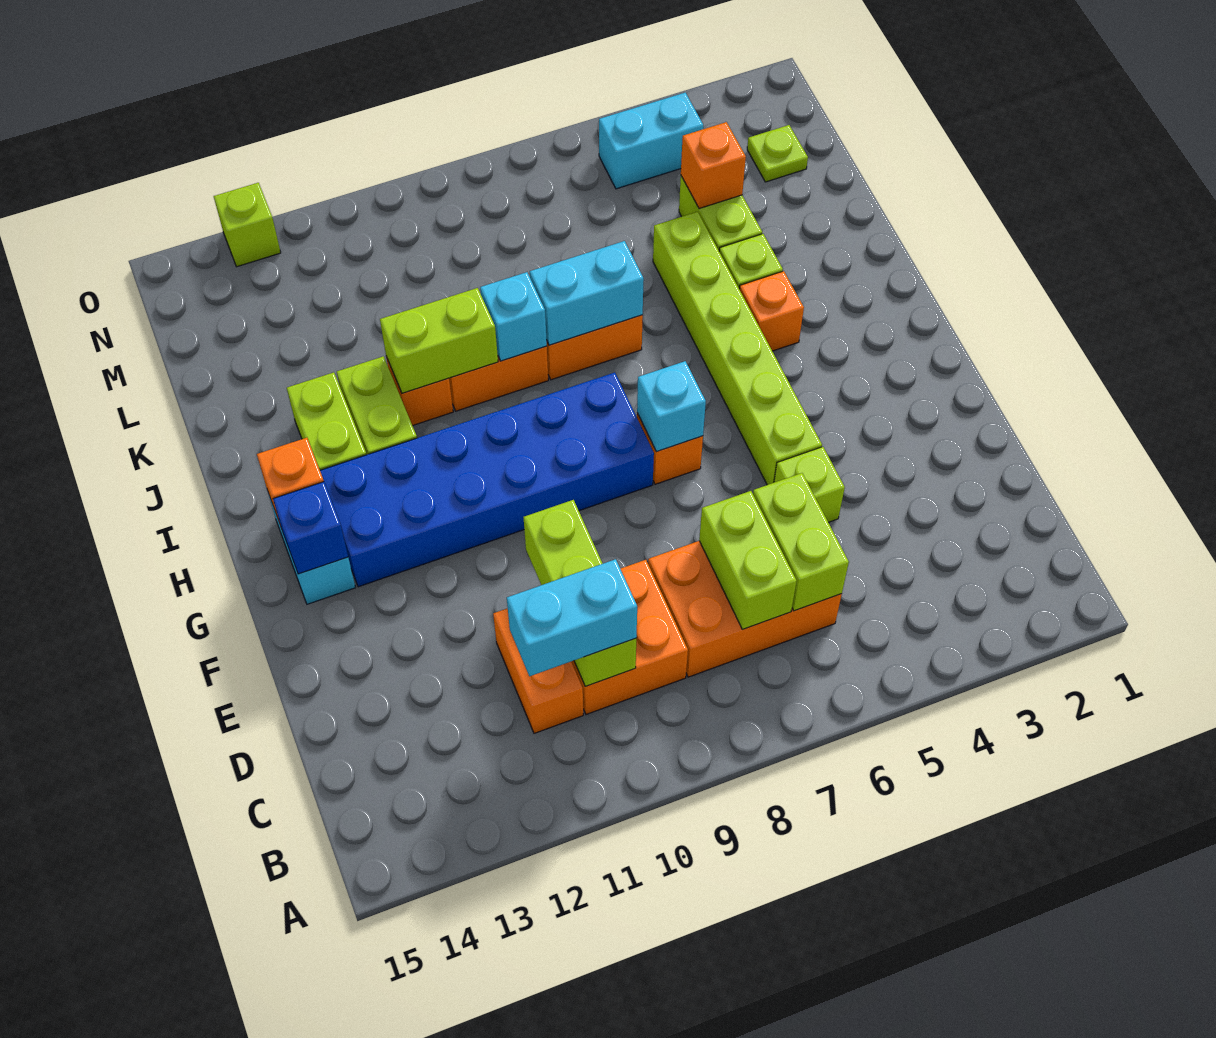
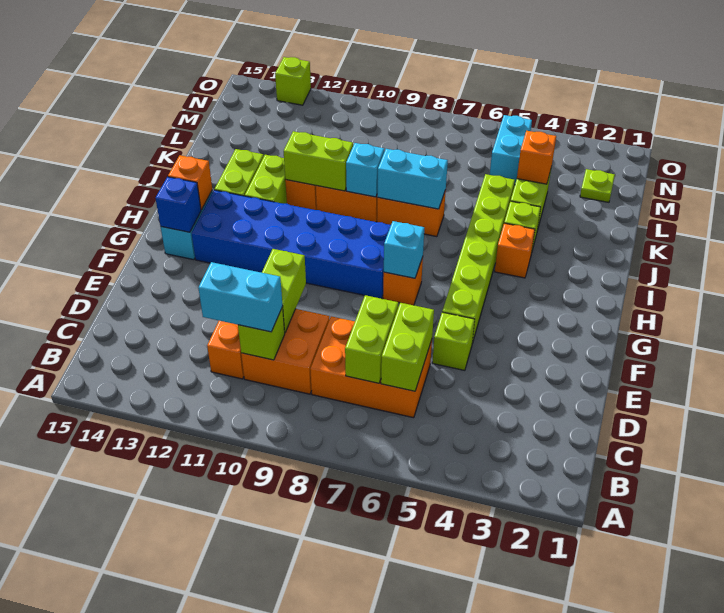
cyan 1x2 brick [599,93,703,189] -> cyan 1x2 brick turned to [490,115,532,185]

